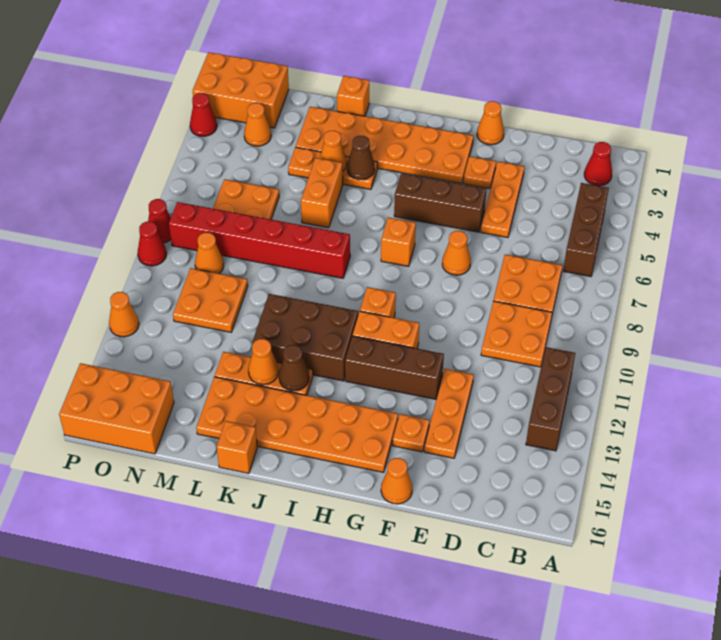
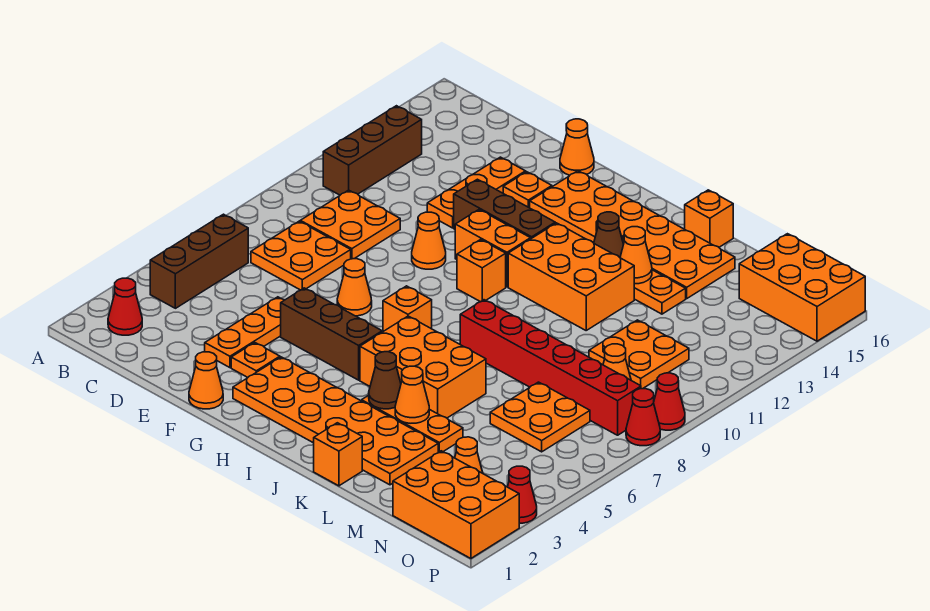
brown 2x3 brick [252,294,358,381] -> orange 2x3 brick [508,223,634,330]
orange 1x2 brick [301,158,343,228] -> orange 2x3 brick [360,316,486,418]
orange 1x1 cone [109,292,139,337] -> orange 1x1 cone moved to [412,212,446,269]

